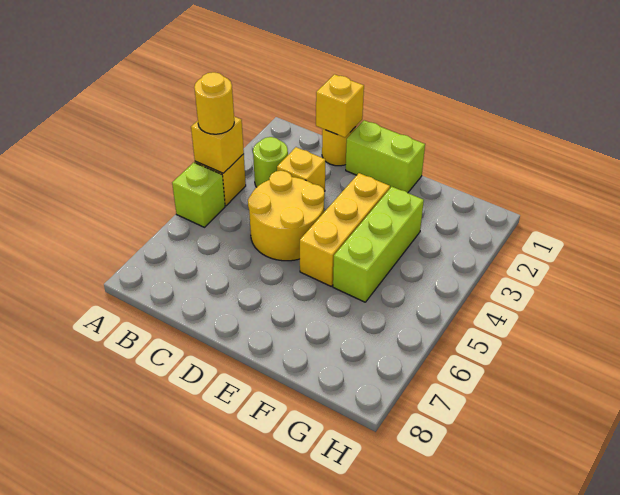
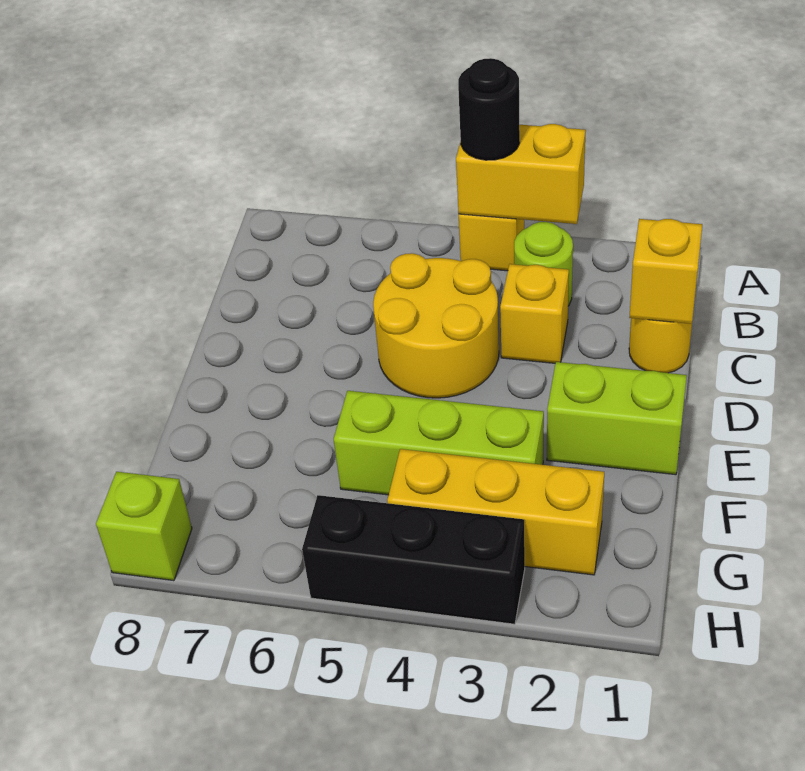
yellow 1x1 brick [191,117,244,173] -> yellow 1x2 brick [456,124,586,224]
yellow 1x1 round brick [194,72,234,134] -> black 1x1 round brick [458,58,520,160]
lime 1x1 brick [172,162,225,227] -> lime 1x1 brick moved to [96,472,192,581]
lime 1x2 brick [346,120,425,193] -> lime 1x2 brick turned to [547,362,687,475]
yellow 1x3 brick [300,173,390,286] -> yellow 1x3 brick moved to [387,449,604,575]
none -> black 1x3 brick [302,495,525,624]

